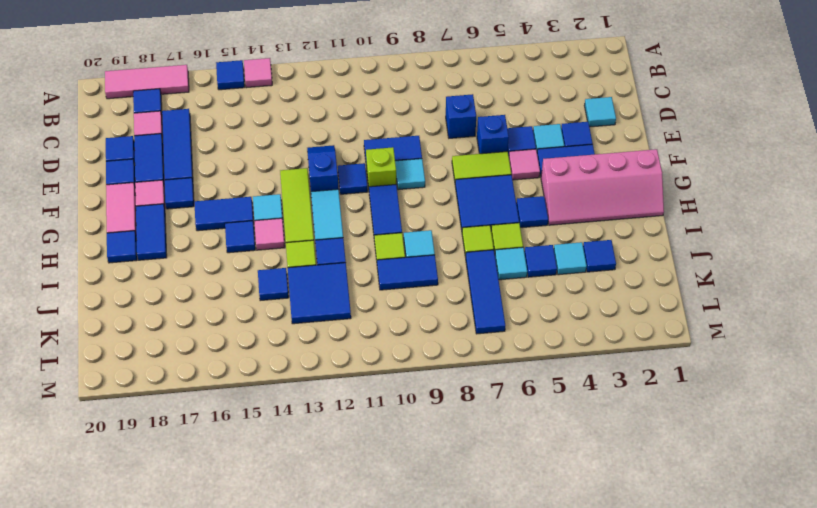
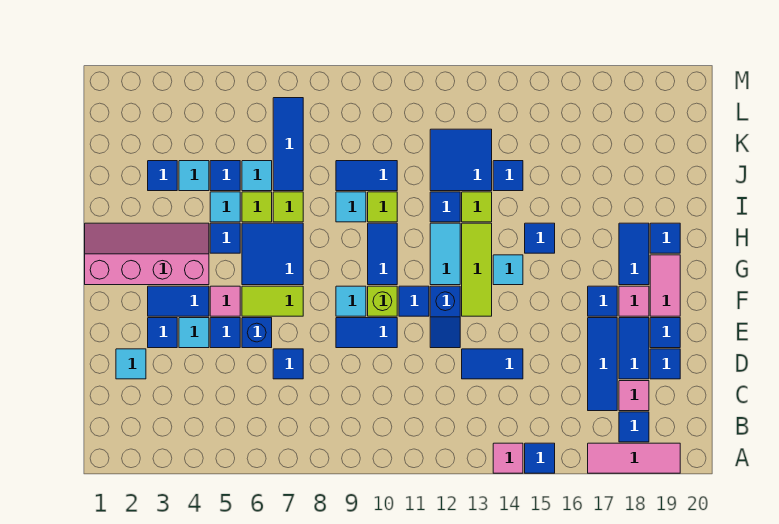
blue 1x1 brick [446,94,476,138] -> blue 1x1 tile [273,349,303,379]
blue 1x2 tile [194,197,254,231] -> blue 1x2 tile moved to [462,349,523,379]
pink 1x1 tile [254,218,285,250] -> none
none -> cyan 1x1 tile [210,192,240,222]

